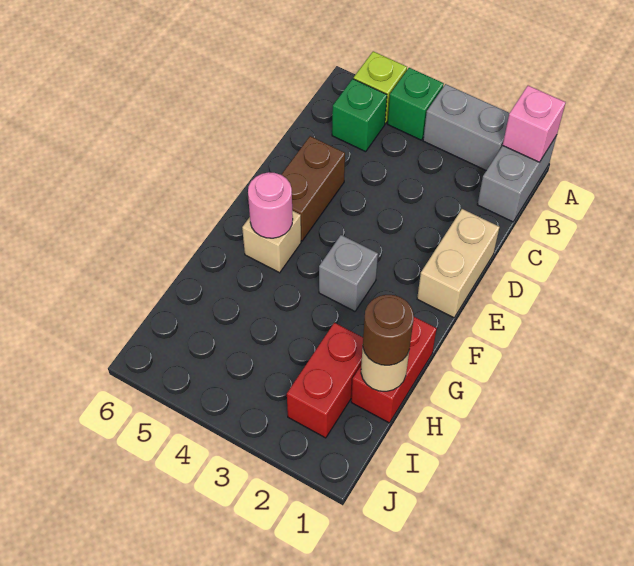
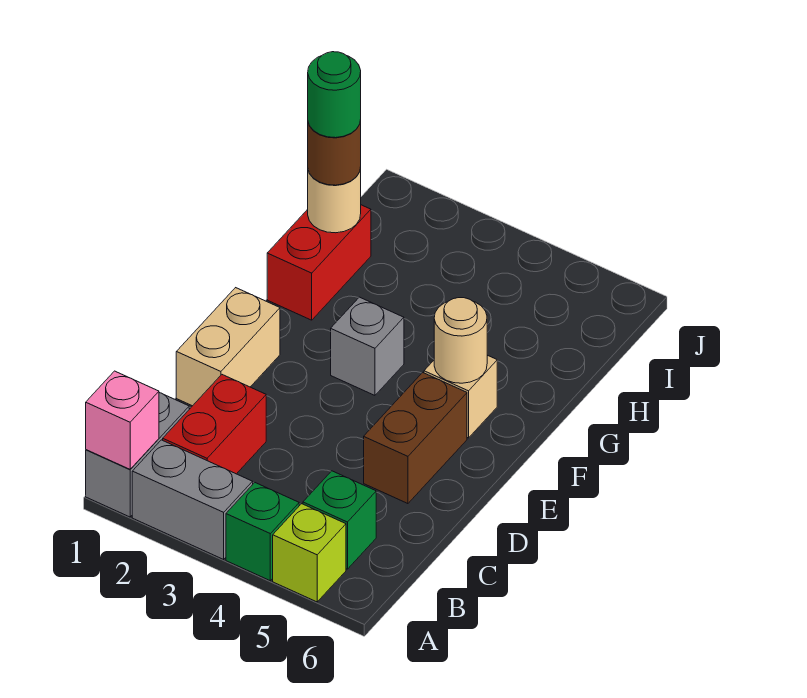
pink 1x1 round brick [248,172,293,238] -> tan 1x1 round brick [434,298,487,383]
none -> green 1x1 round brick [308,52,361,138]
red 1x2 brick [287,323,363,438] -> red 1x2 brick moved to [163,375,266,474]

